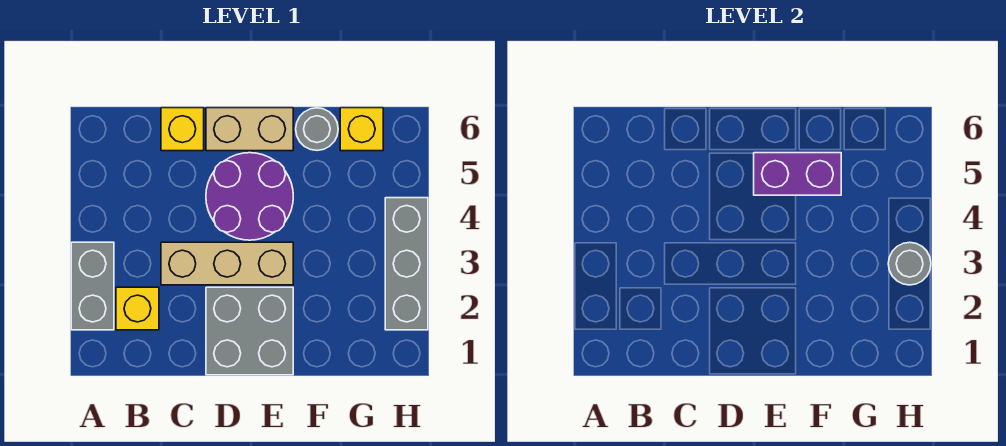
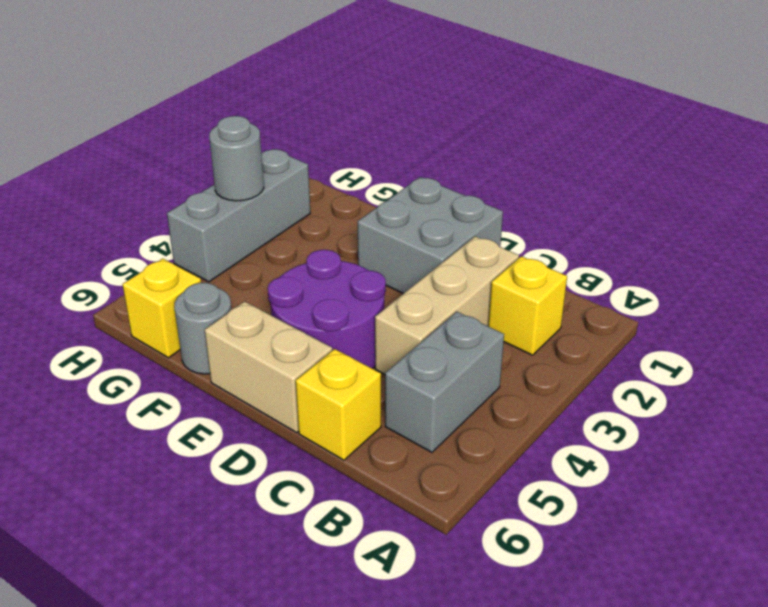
grey 1x2 brick [71,242,114,330] -> grey 1x2 brick moved to [385,312,504,452]
tan 1x3 brick [161,242,293,285] -> tan 1x3 brick turned to [375,236,519,374]
purple 1x2 brick [754,153,841,195] -> none

